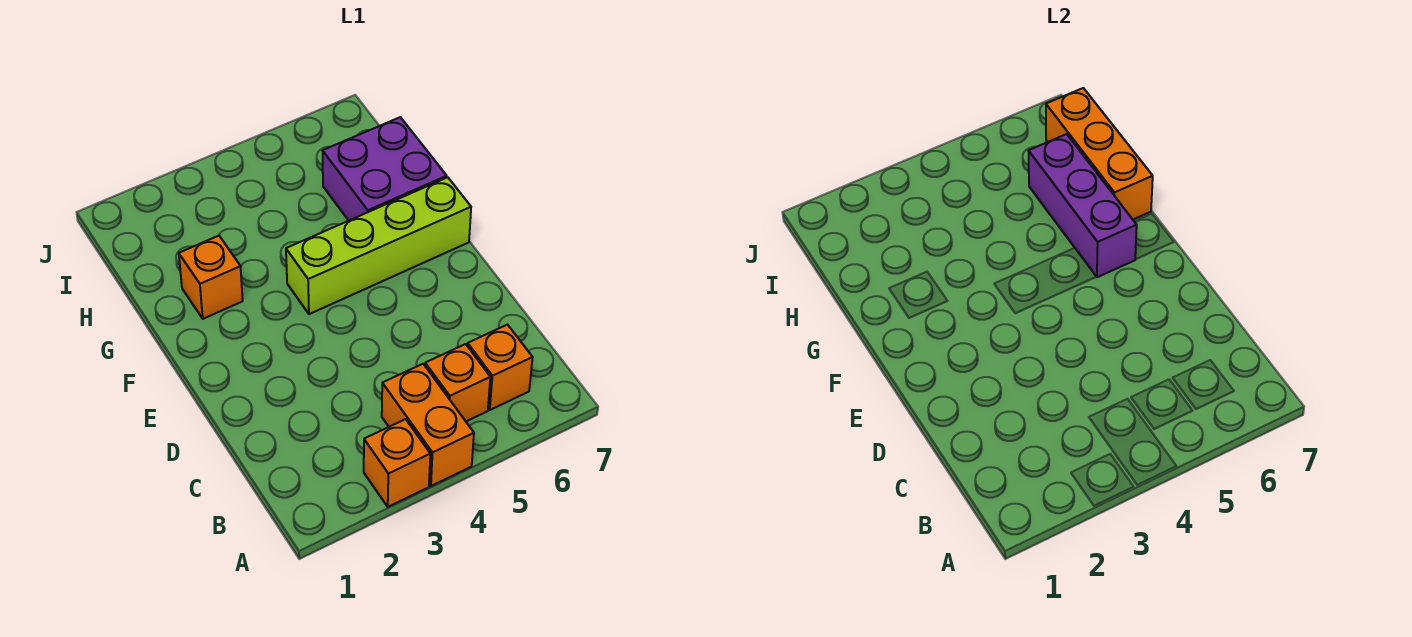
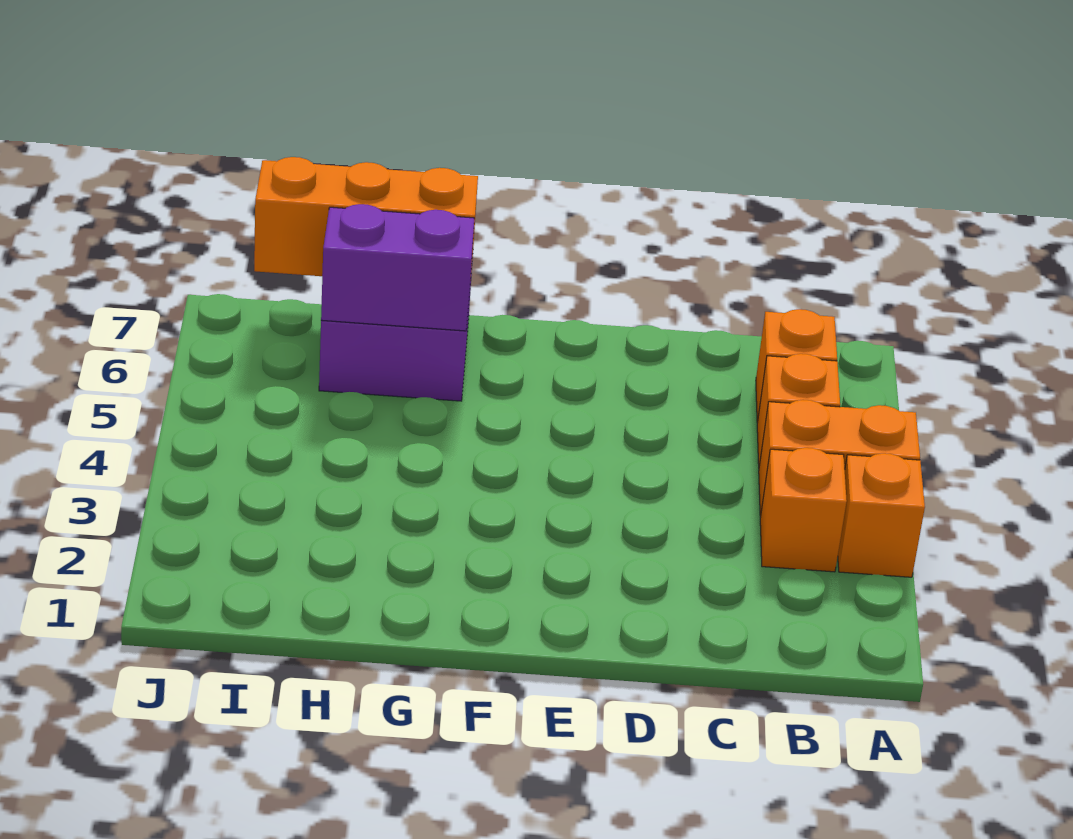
lime 1x4 brick [286,177,471,314] -> none
purple 1x3 brick [1029,134,1137,277] -> purple 1x2 brick [321,204,474,331]
orange 1x1 brick [179,236,243,319] -> orange 1x1 brick moved to [760,448,847,572]

